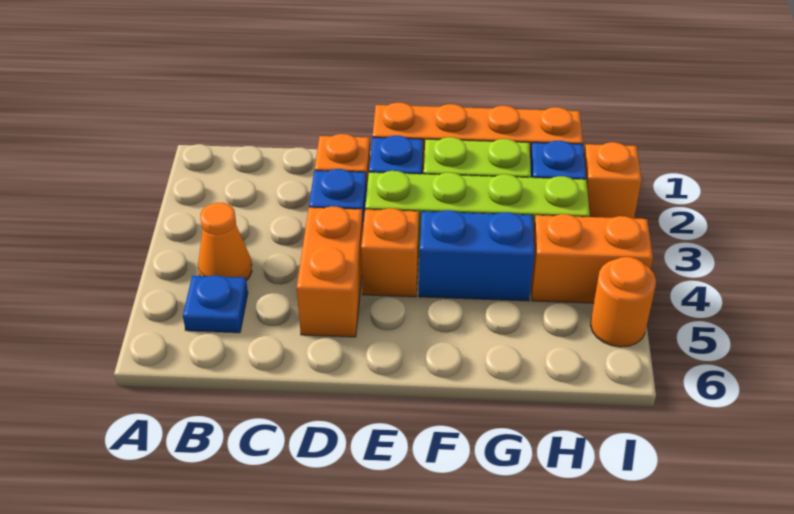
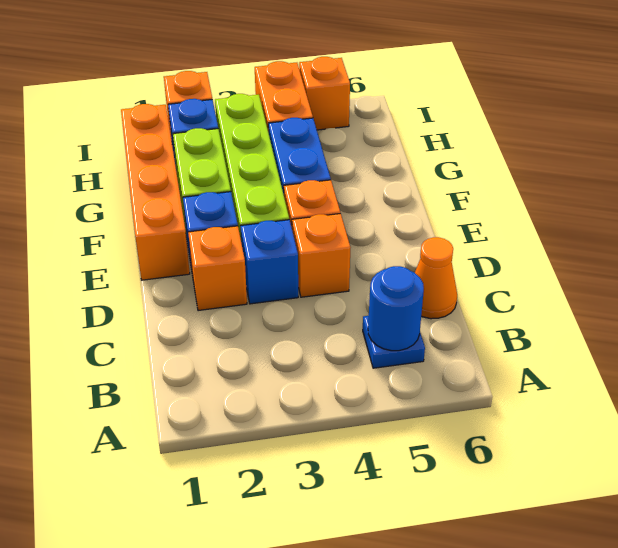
orange 1x1 cone [198,203,252,281] -> orange 1x1 cone moved to [415,237,457,319]
none -> blue 1x1 round brick [368,266,424,351]
orange 1x2 brick [297,206,363,337] -> orange 1x1 brick [292,214,351,297]
orange 1x1 round brick [590,257,656,347] -> orange 1x1 brick [299,57,350,130]

